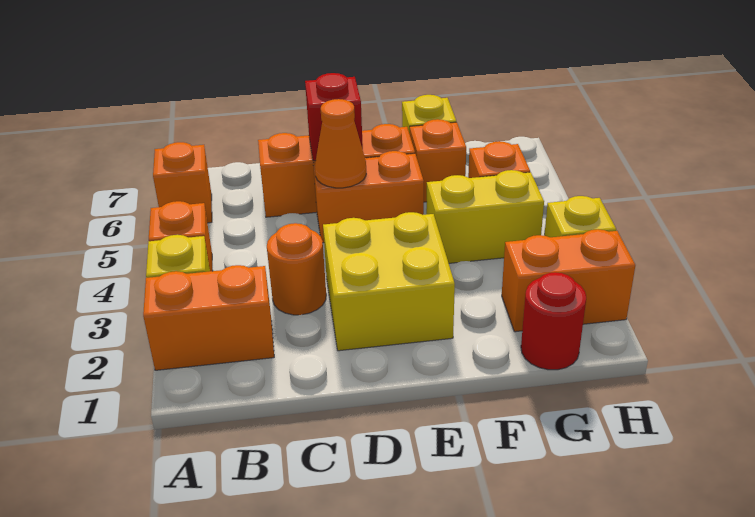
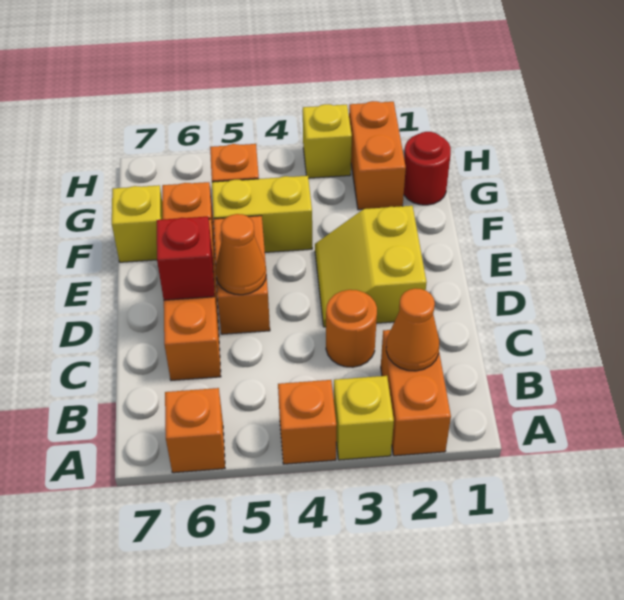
none -> orange 1x1 cone [386,288,439,371]
yellow 2x2 brick [323,212,455,351] -> yellow 2x2 slope [315,206,427,327]
yellow 1x2 brick [426,170,544,263] -> yellow 1x2 brick turned to [212,175,312,252]

